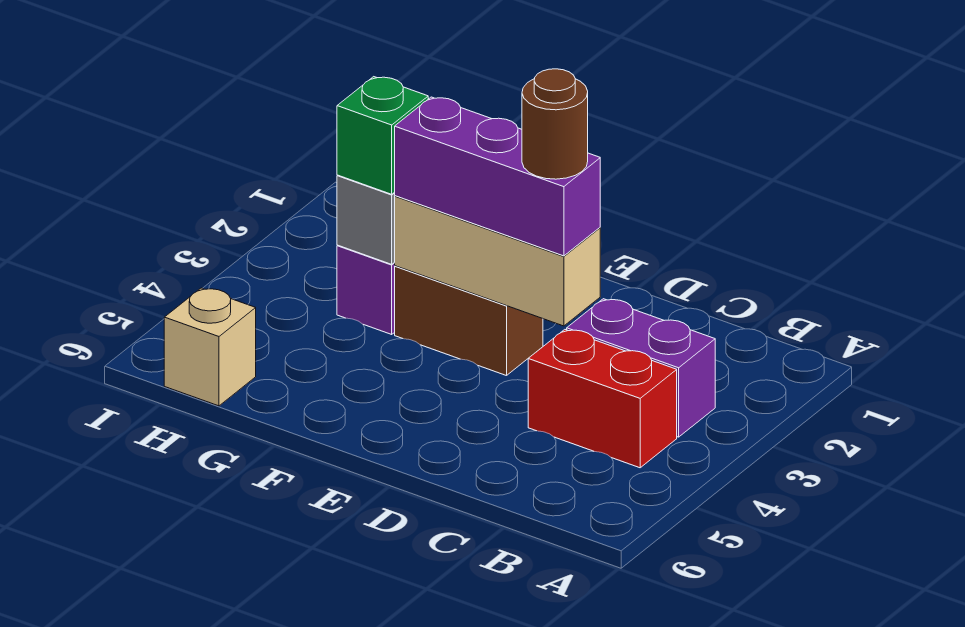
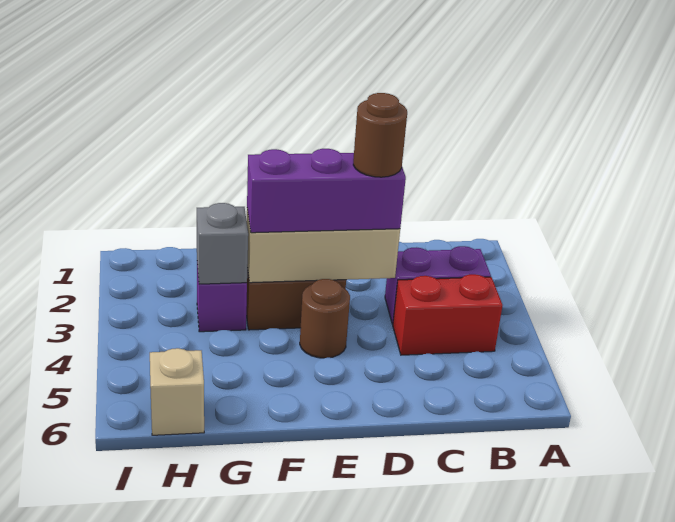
none -> brown 1x1 round brick [300,279,350,358]
green 1x1 brick [337,77,428,194] -> none

